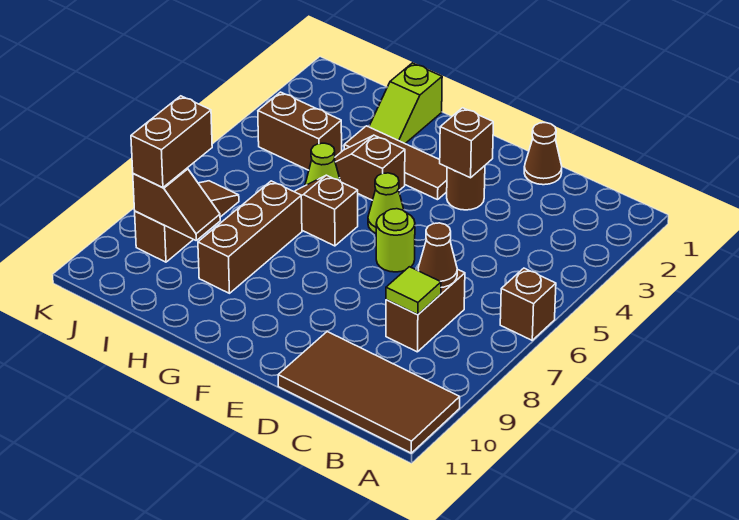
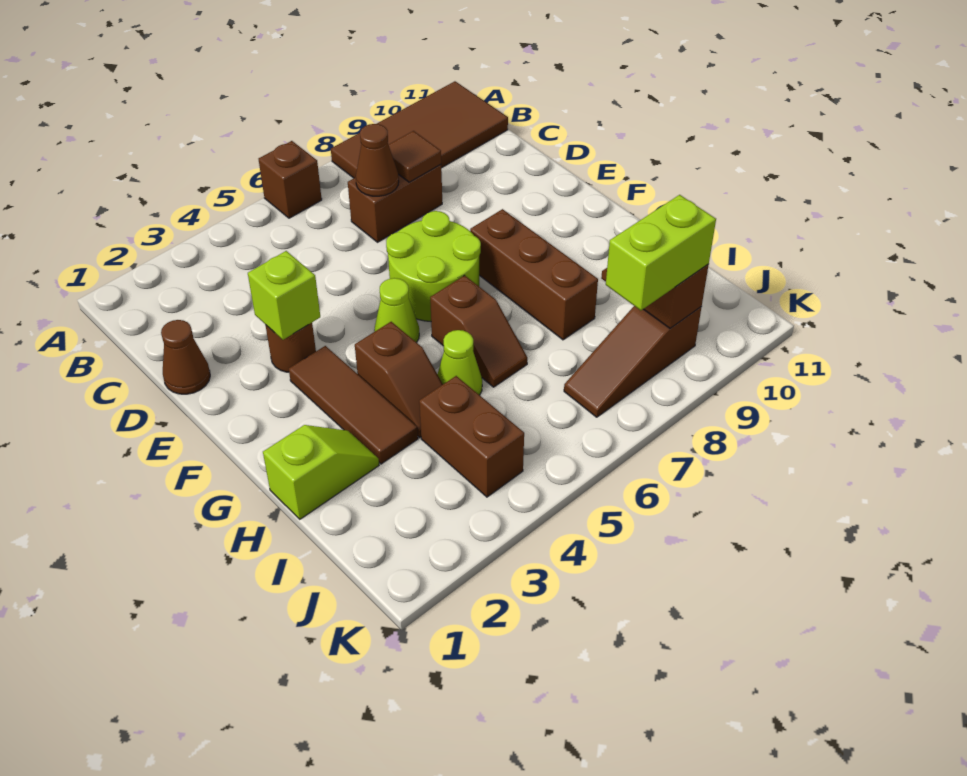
brown 2x4 tile [278,332,460,453] -> brown 2x4 tile turned to [331,81,508,178]
lime 1x1 tile [386,267,441,315] -> brown 1x1 tile [389,131,441,182]
brown 1x1 brick [440,108,493,178] -> lime 1x1 brick [248,251,320,340]
lime 1x1 round brick [376,209,415,272] -> lime 2x2 round brick [386,211,481,321]
brown 1x3 brick [198,181,302,293] -> brown 1x3 brick turned to [470,209,598,340]
brown 1x2 brick [131,96,212,187] -> lime 1x2 brick [606,195,716,310]

